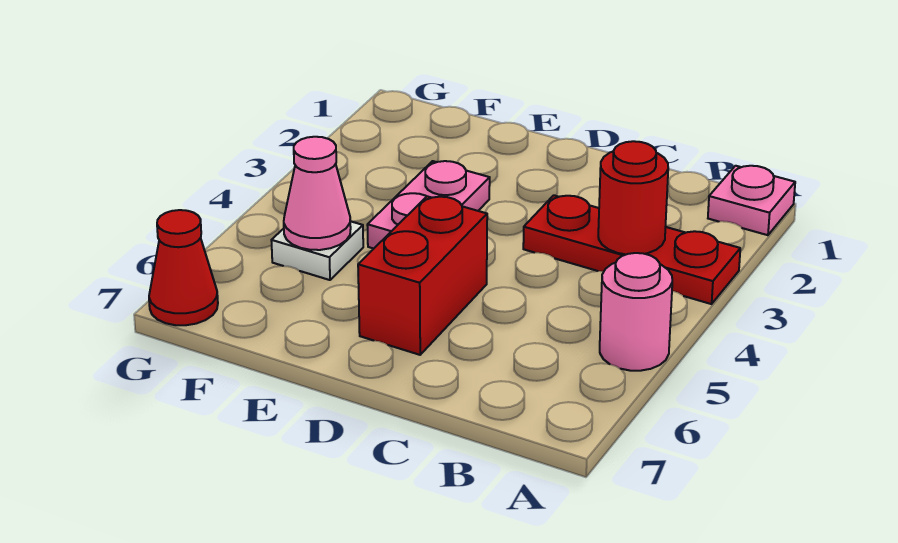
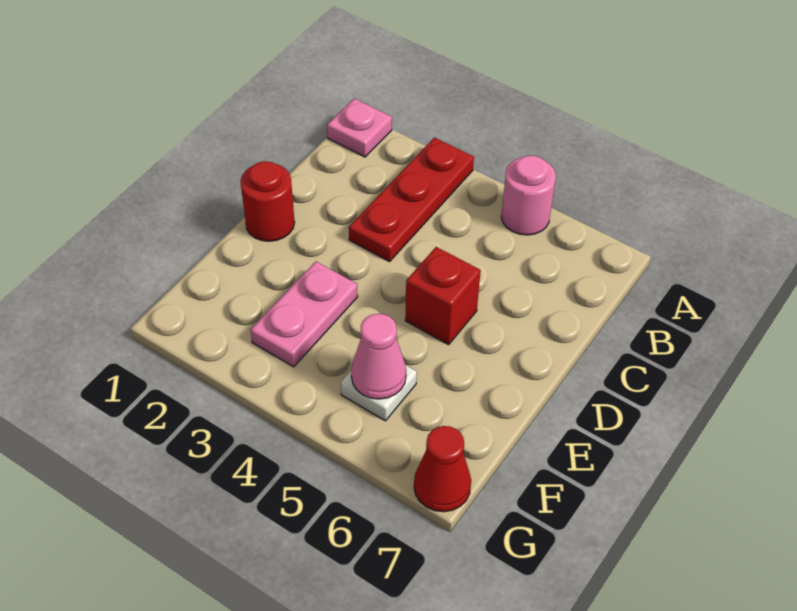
red 1x1 round brick [598,141,668,254] -> red 1x1 round brick moved to [240,161,295,241]
red 1x2 brick [358,196,487,355] -> red 1x1 brick [405,247,481,345]
pink 1x2 plate [367,161,490,249] -> pink 1x2 plate turned to [250,262,358,367]

